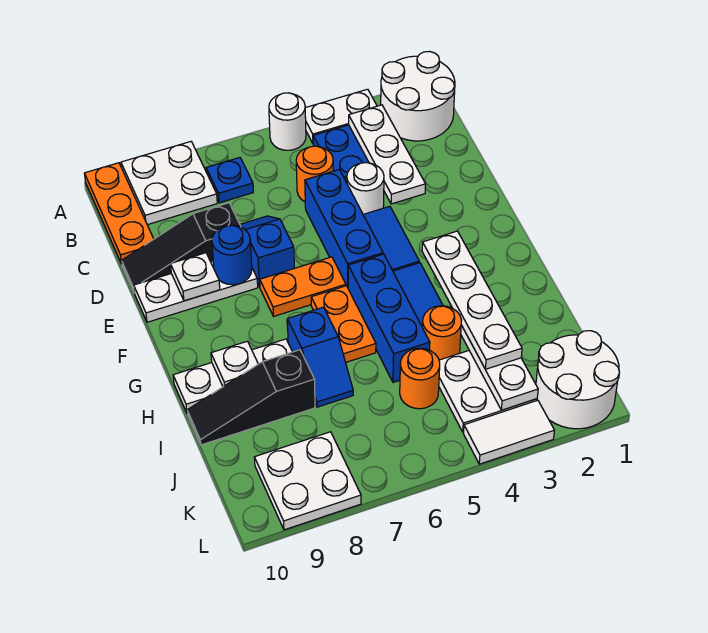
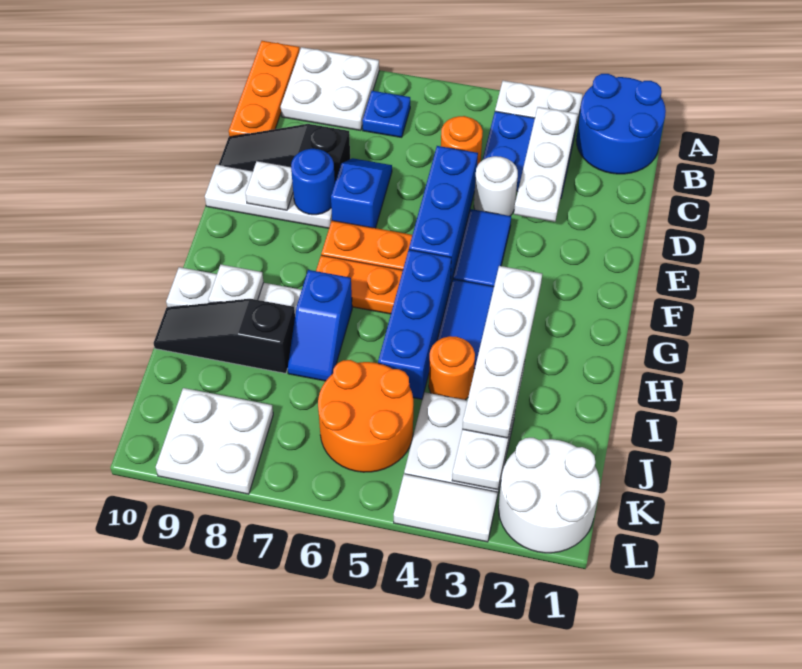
white 2x2 round brick [381,51,455,141] -> blue 2x2 round brick [576,74,666,174]
white 1x1 round brick [269,93,306,150] -> none
orange 1x2 plate [311,286,376,362] -> orange 1x2 plate turned to [316,255,403,314]
orange 1x1 round brick [400,348,440,409] -> orange 2x2 round brick [318,360,413,472]

